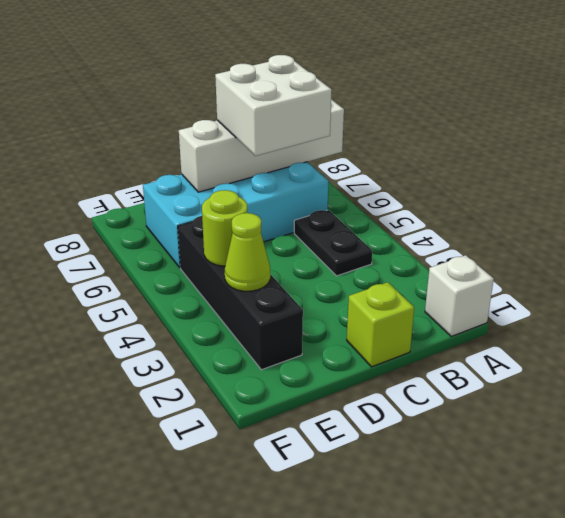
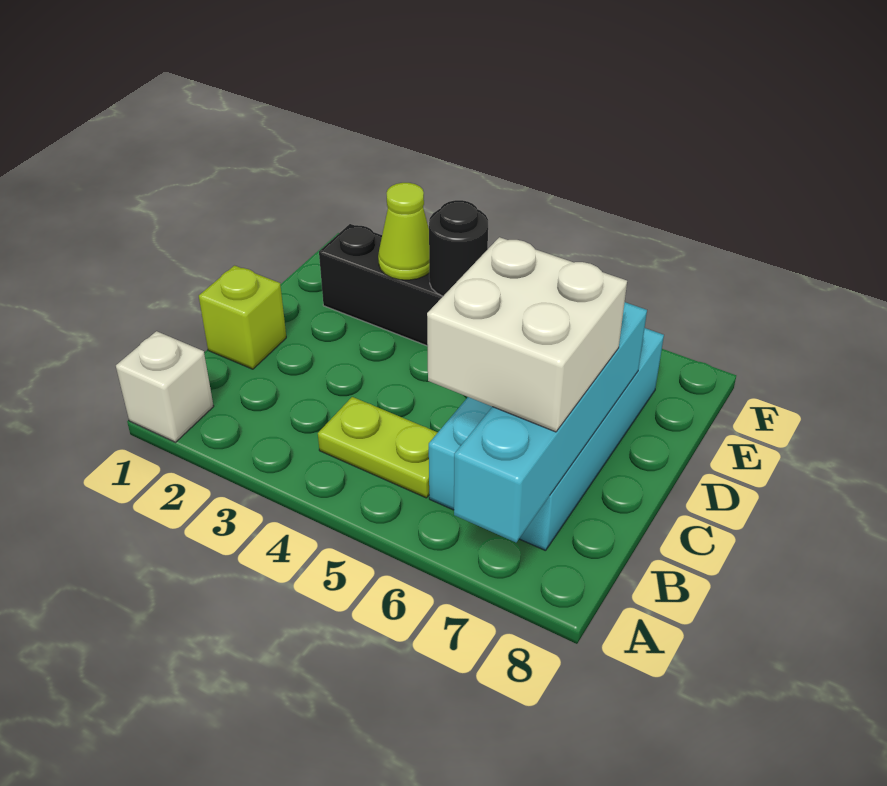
white 1x4 brick [179,99,344,192] -> cyan 1x4 brick [454,302,647,542]
black 1x2 plate [294,210,372,276] -> lime 1x2 plate [318,397,438,498]
lime 1x1 round brick [202,190,247,266] -> black 1x1 round brick [429,200,488,296]

